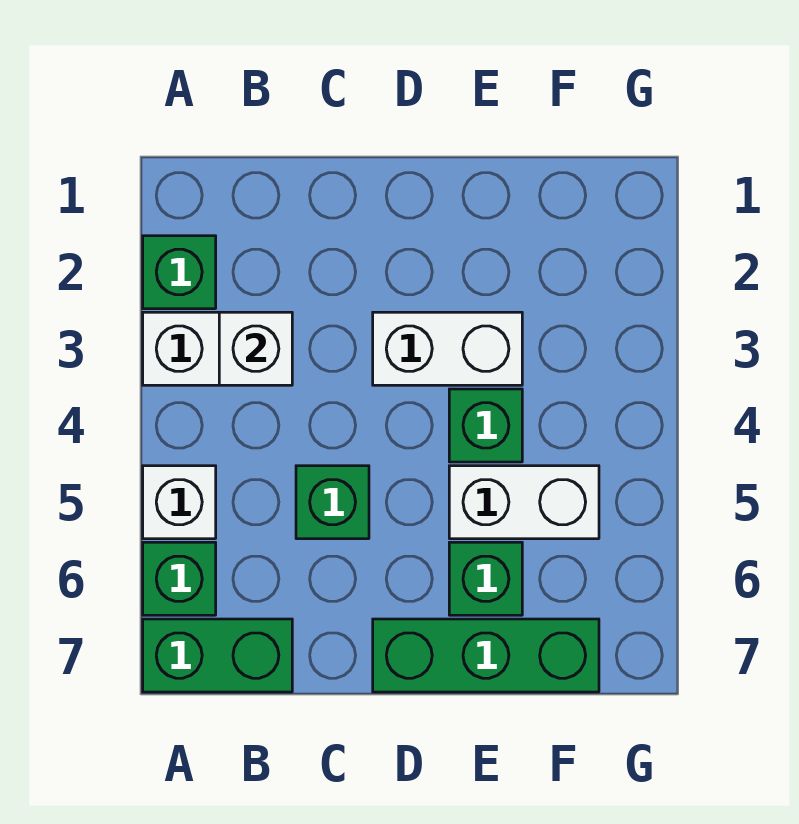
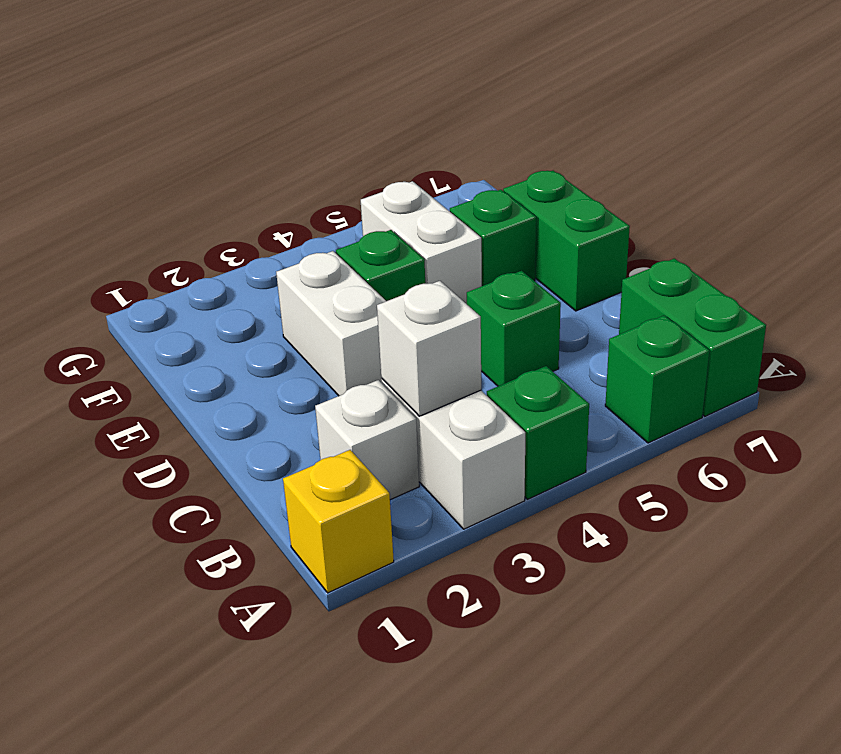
none -> yellow 1x1 brick [283,450,394,593]
green 1x1 brick [143,236,216,309] -> green 1x1 brick moved to [487,366,589,499]
white 1x1 brick [143,466,216,539] -> white 1x1 brick moved to [315,380,419,500]
green 1x3 brick [373,619,599,692] -> green 1x2 brick [503,171,630,311]

